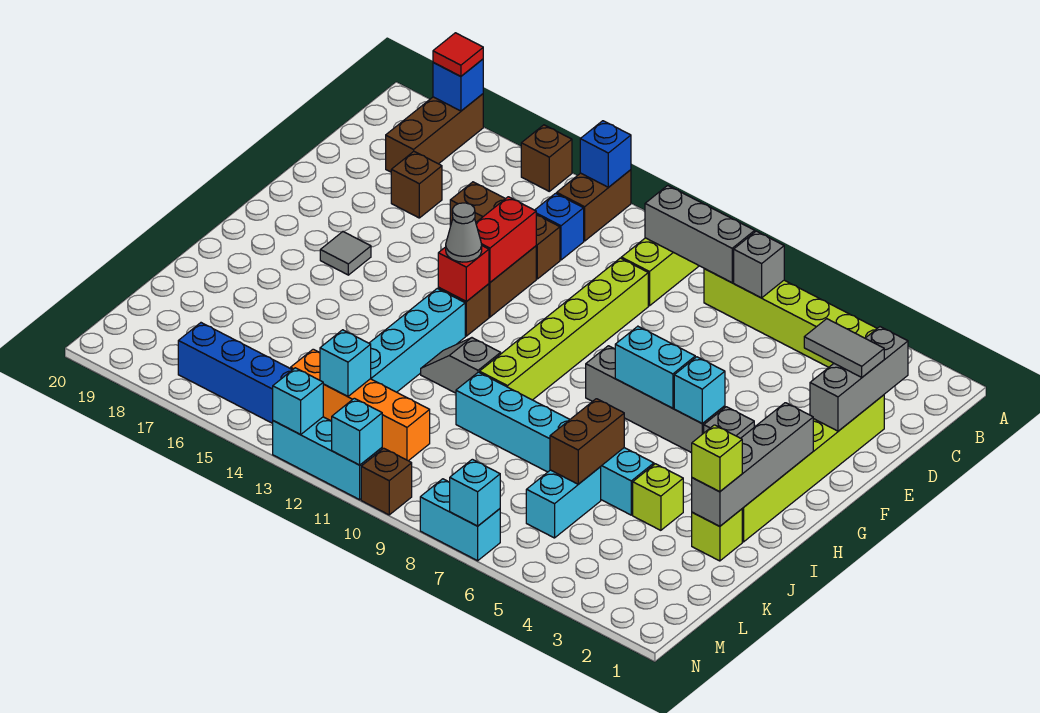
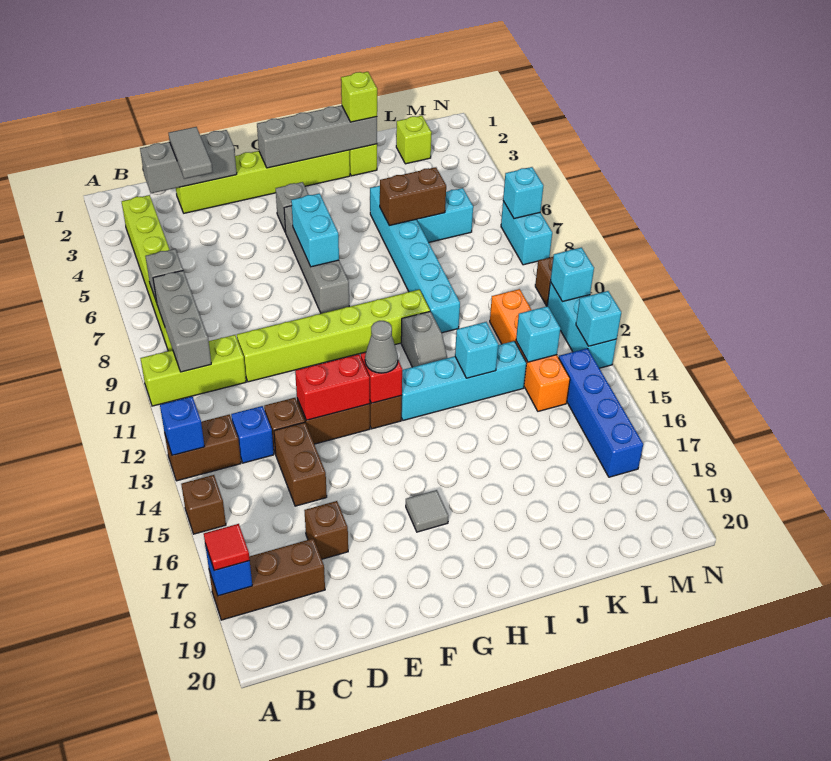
cyan 1x1 brick [674,357,725,424] -> cyan 1x1 brick moved to [455,322,498,378]
lime 1x1 brick [633,464,683,530] -> lime 1x1 brick moved to [396,116,432,164]

